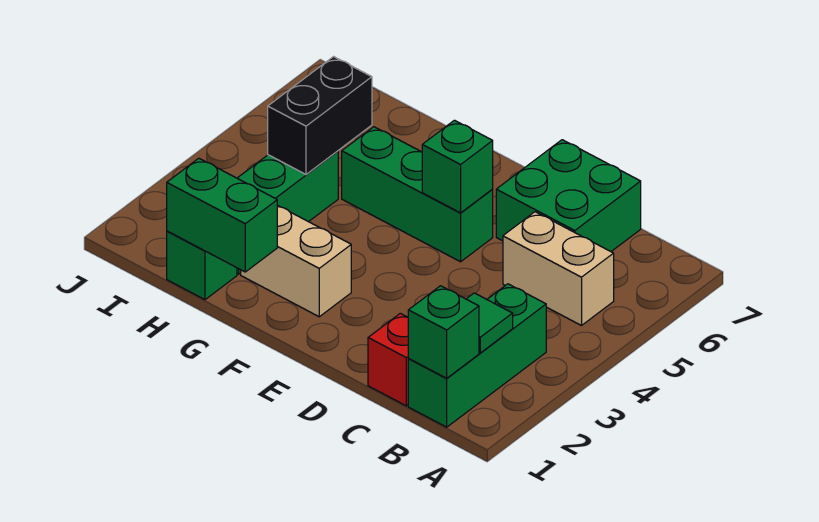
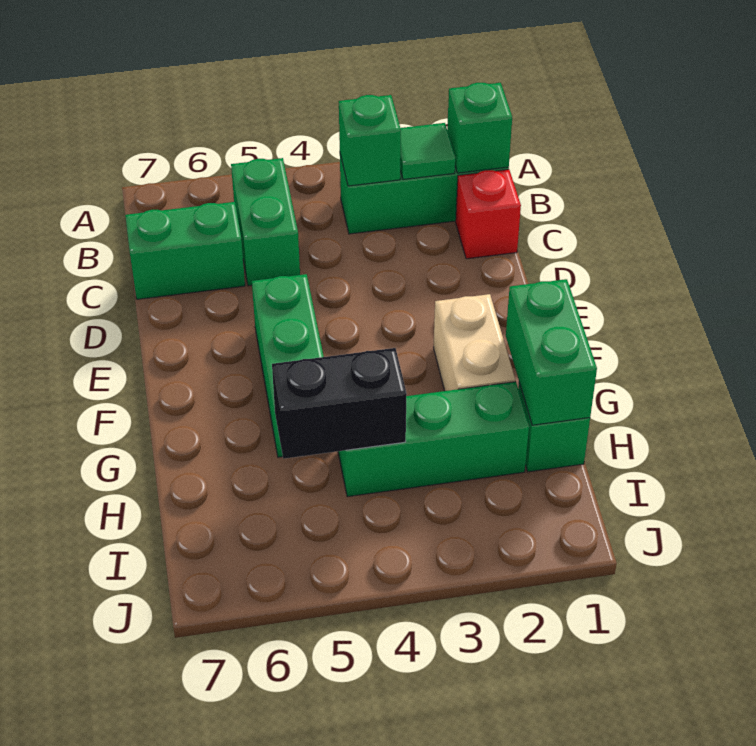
tan 1x2 brick [503,212,614,326] -> green 1x2 brick [231,158,300,286]
green 2x2 brick [496,140,641,251] -> green 1x2 brick [125,202,245,299]
green 1x1 brick [422,120,493,213] -> green 1x1 brick moved to [339,95,401,186]

